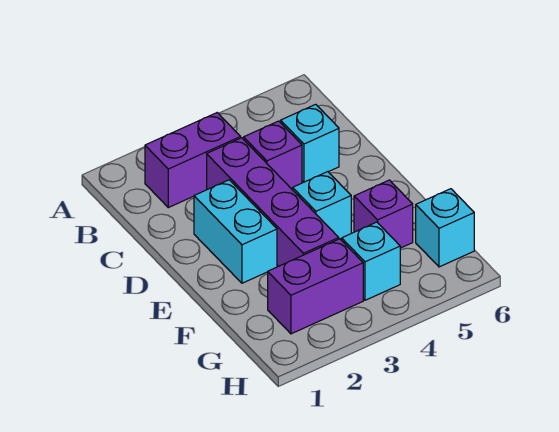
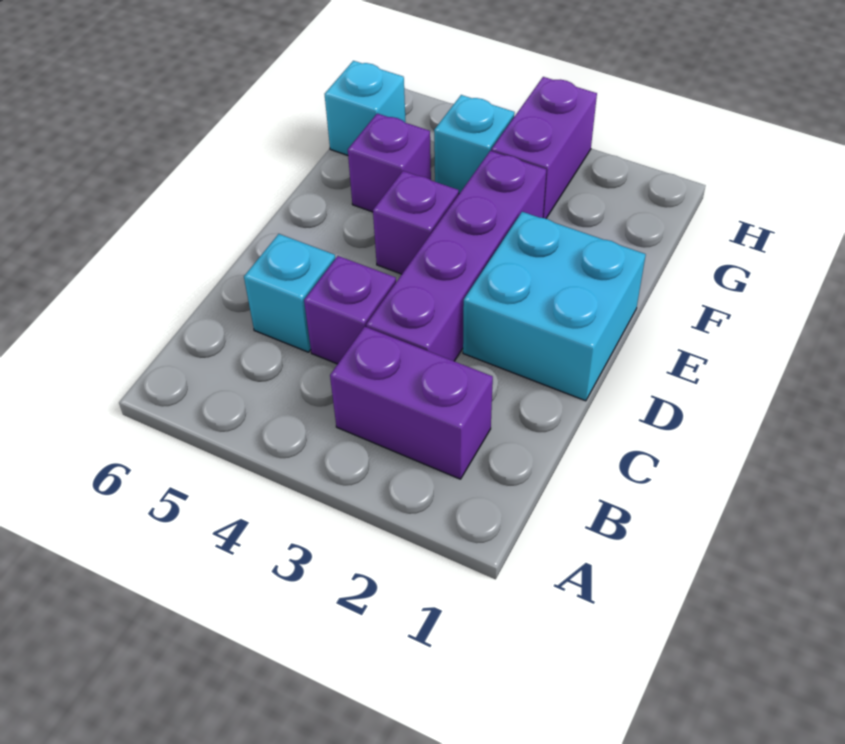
cyan 1x2 brick [194,180,277,283] -> cyan 2x2 brick [463,212,646,401]
cyan 1x1 brick [293,172,351,239] -> purple 1x1 brick [373,171,459,274]
purple 1x2 brick [268,239,363,334] -> purple 1x2 brick turned to [491,77,597,219]

